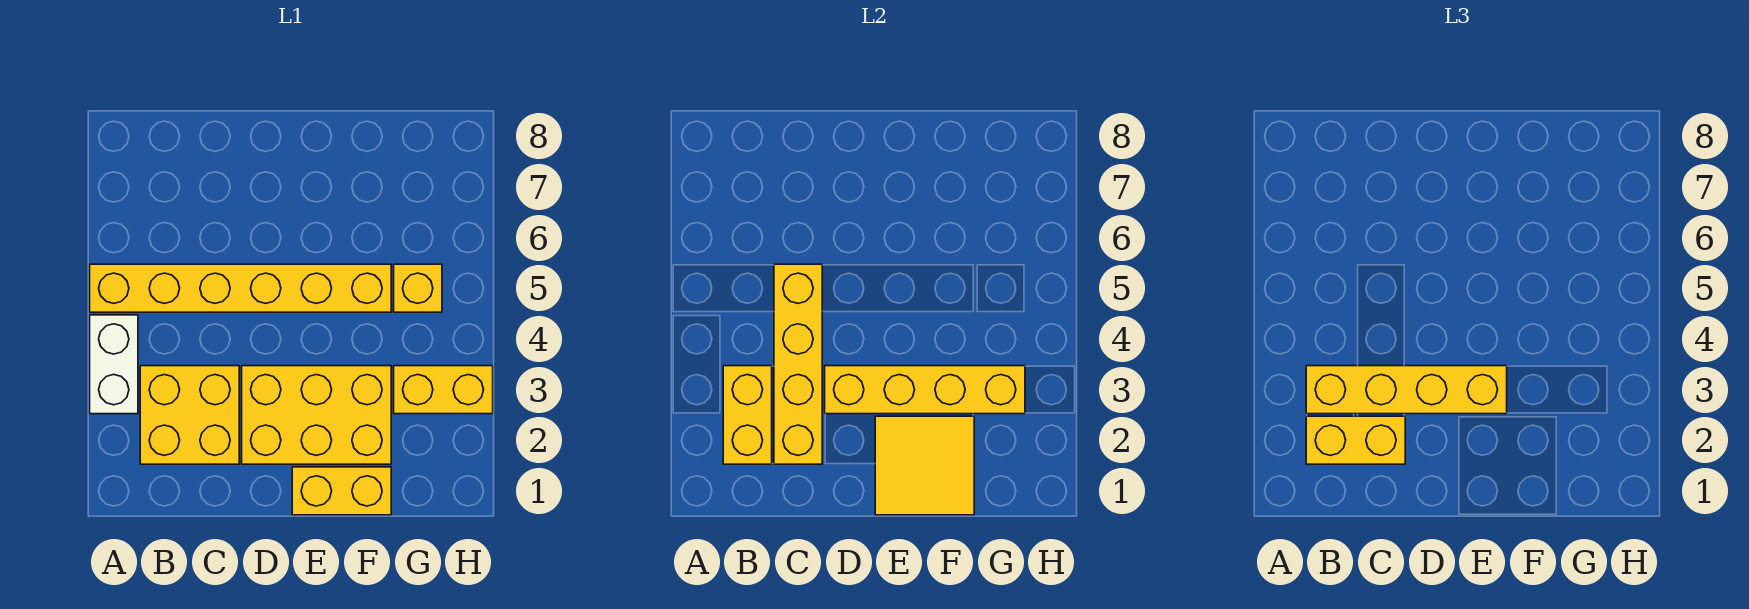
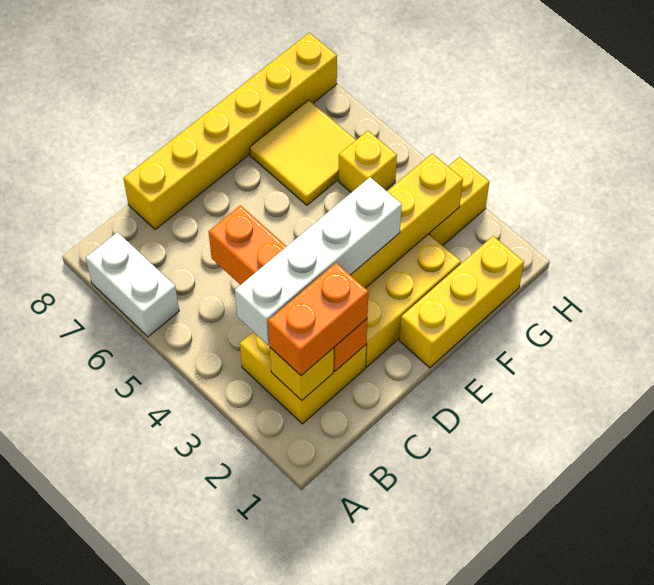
white 1x2 brick [90,315,138,414] -> white 1x2 brick moved to [86,232,179,337]
yellow 1x6 brick [90,264,391,312] -> yellow 1x6 brick moved to [124,33,337,229]
yellow 1x2 brick [723,366,772,464] -> yellow 1x1 brick [270,348,334,400]
yellow 1x2 brick [1306,416,1405,464] -> orange 1x2 brick [268,263,368,376]
yellow 1x4 brick [1306,366,1507,414] -> white 1x4 brick [235,177,402,345]
yellow 1x4 brick [774,264,822,464] -> orange 1x4 brick [209,205,367,371]
yellow 1x2 brick [292,467,391,515] -> yellow 1x3 brick [400,236,524,368]
yellow 2x2 tile [875,416,974,515] -> yellow 2x2 tile moved to [250,100,356,205]

